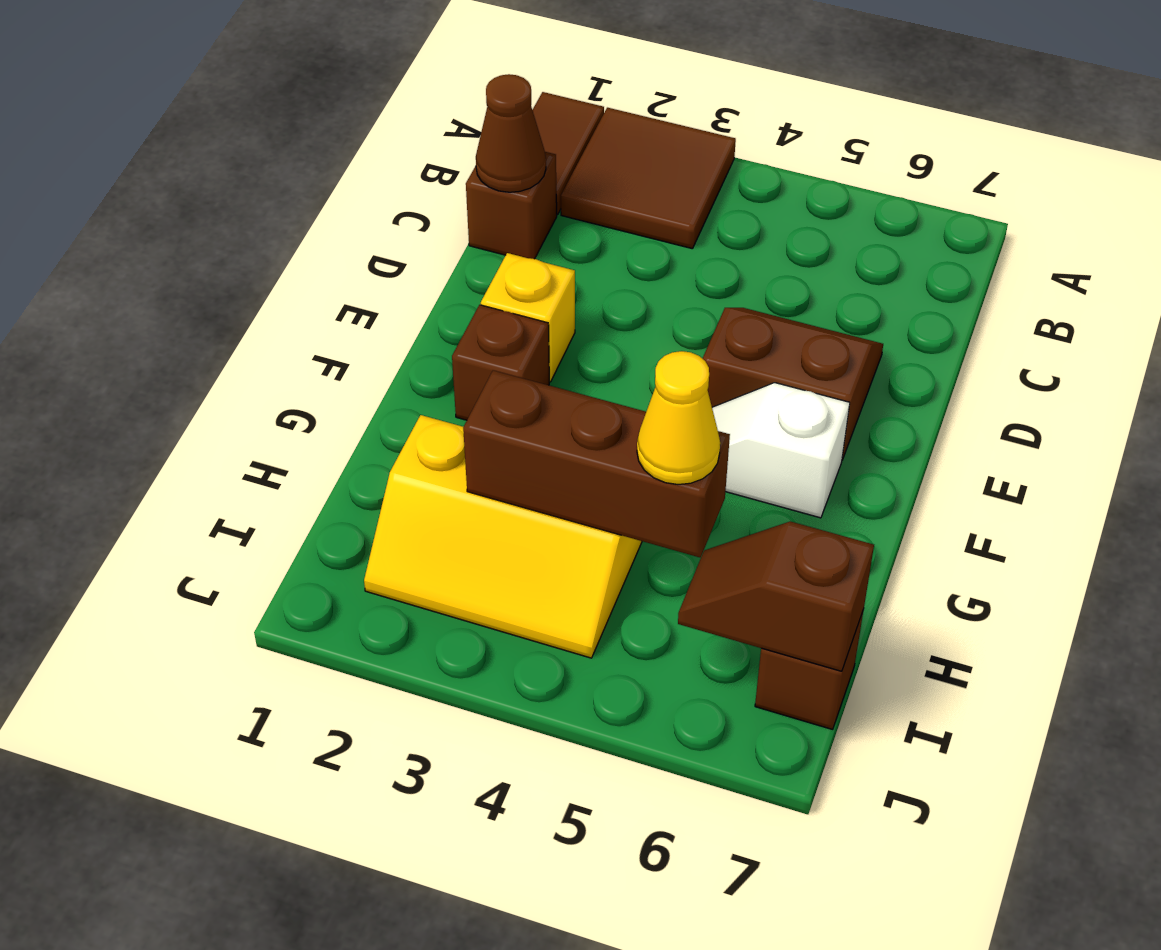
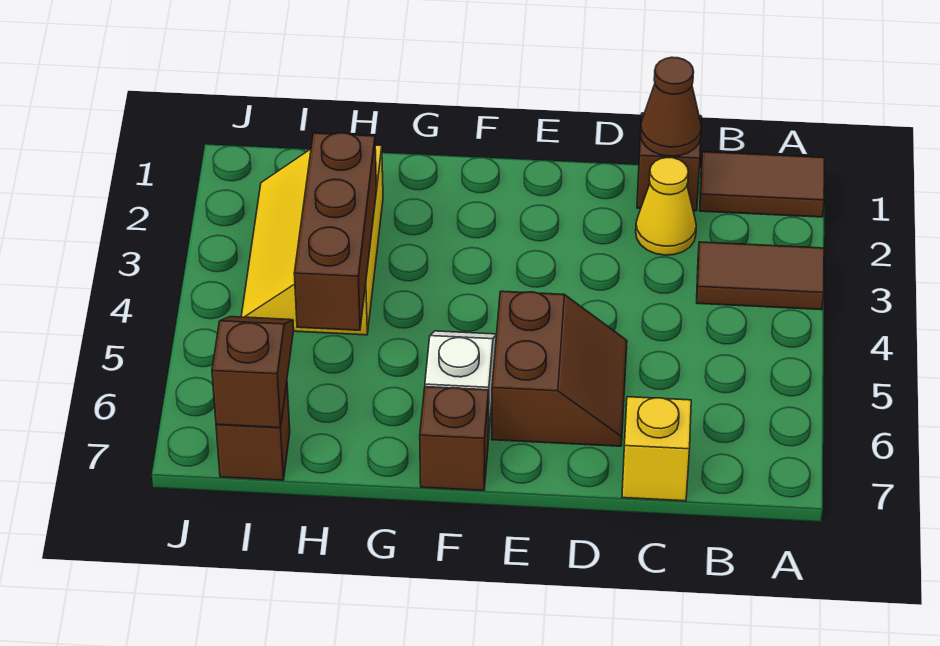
brown 2x2 tile [561,108,736,249] -> brown 1x2 tile [697,242,824,310]
yellow 1x1 brick [481,253,575,382] -> yellow 1x1 brick moved to [622,397,691,501]
brown 1x1 brick [452,305,549,420] -> brown 1x1 brick moved to [420,387,489,491]
yellow 1x1 cone [637,351,720,484] -> yellow 1x1 cone moved to [636,158,696,255]

